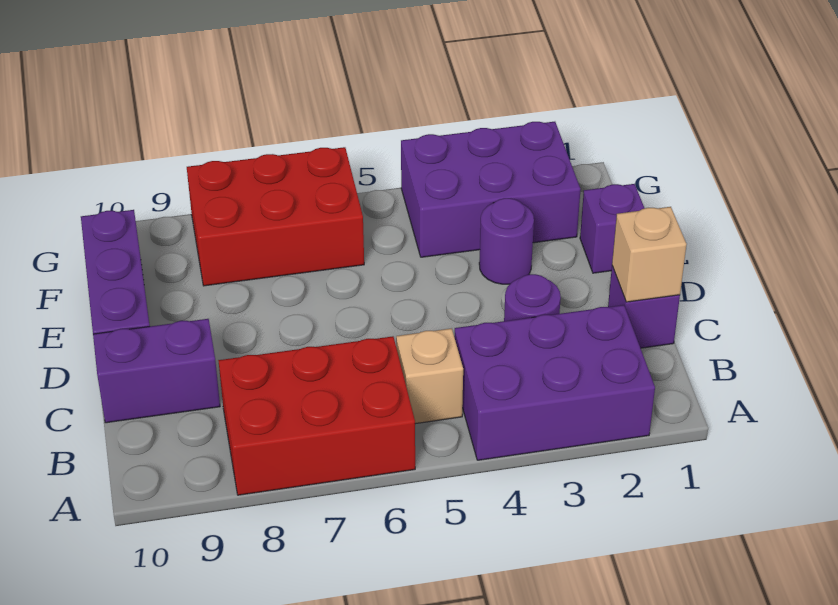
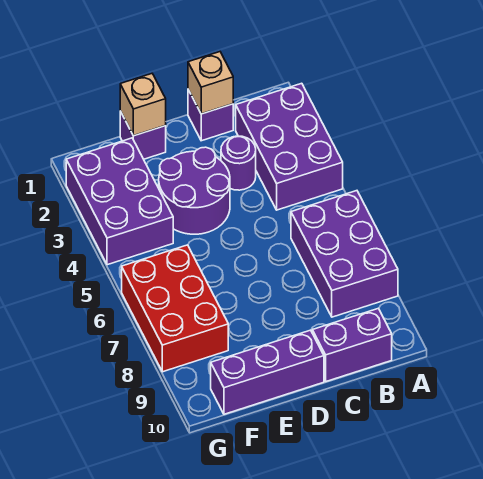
red 2x3 brick [218,336,415,495] -> purple 2x3 brick [291,191,398,317]
tan 1x1 brick [396,328,463,424] -> tan 1x1 brick moved to [120,74,166,136]
purple 1x2 brick [93,319,220,423] -> purple 1x2 brick turned to [312,308,392,381]
purple 1x1 round brick [479,198,534,284] -> purple 2x2 round brick [159,147,230,234]

